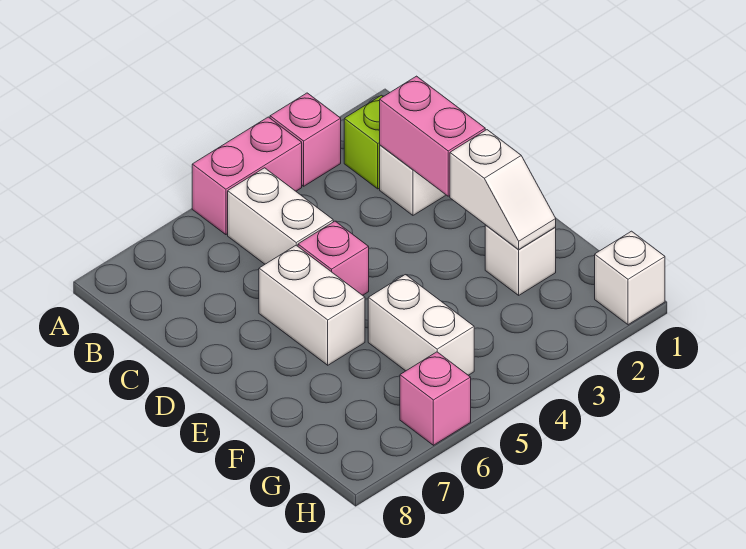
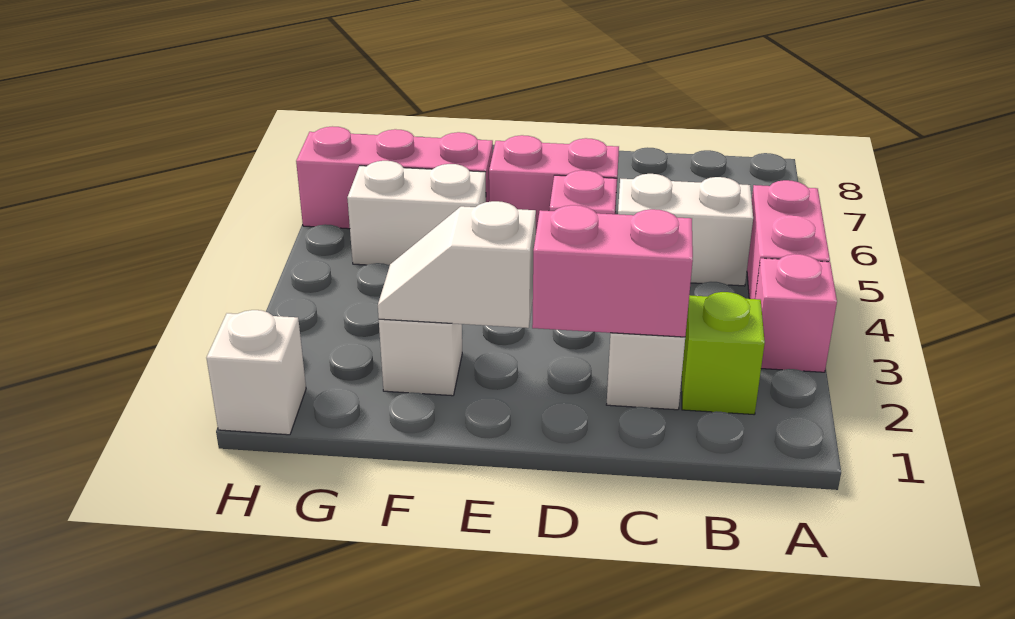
white 1x2 brick [259,245,365,365] -> pink 1x2 brick [489,135,619,231]
pink 1x1 brick [400,352,471,445] -> pink 1x3 brick [296,126,493,229]

